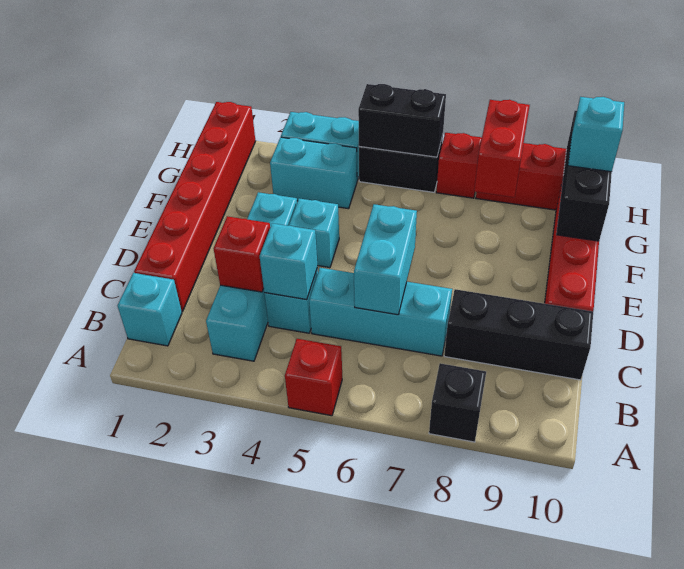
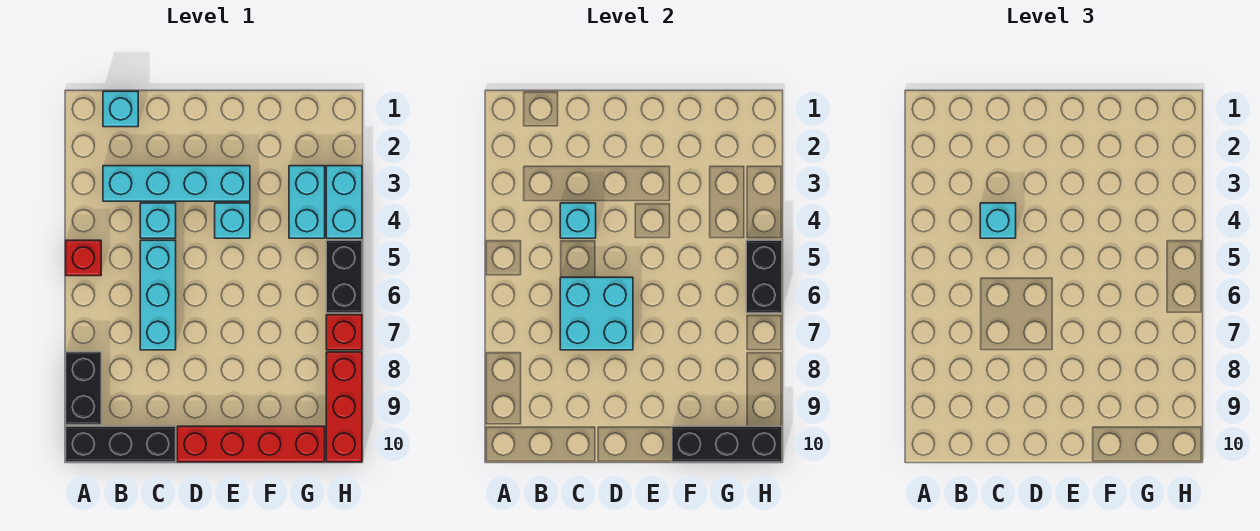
black 1x1 brick [429,363,486,442] -> black 1x2 brick [66,352,101,425]
red 1x6 brick [134,102,255,312] -> none
red 1x1 brick [214,216,270,292] -> none
cyan 1x2 brick [354,204,417,315] -> cyan 2x2 brick [560,277,633,350]
black 1x3 brick [444,289,593,380] -> black 1x3 brick turned to [66,426,176,462]
red 1x2 brick [474,100,530,197] -> none
cyan 1x1 brick [568,97,624,172] -> cyan 1x1 brick moved to [980,203,1016,238]

